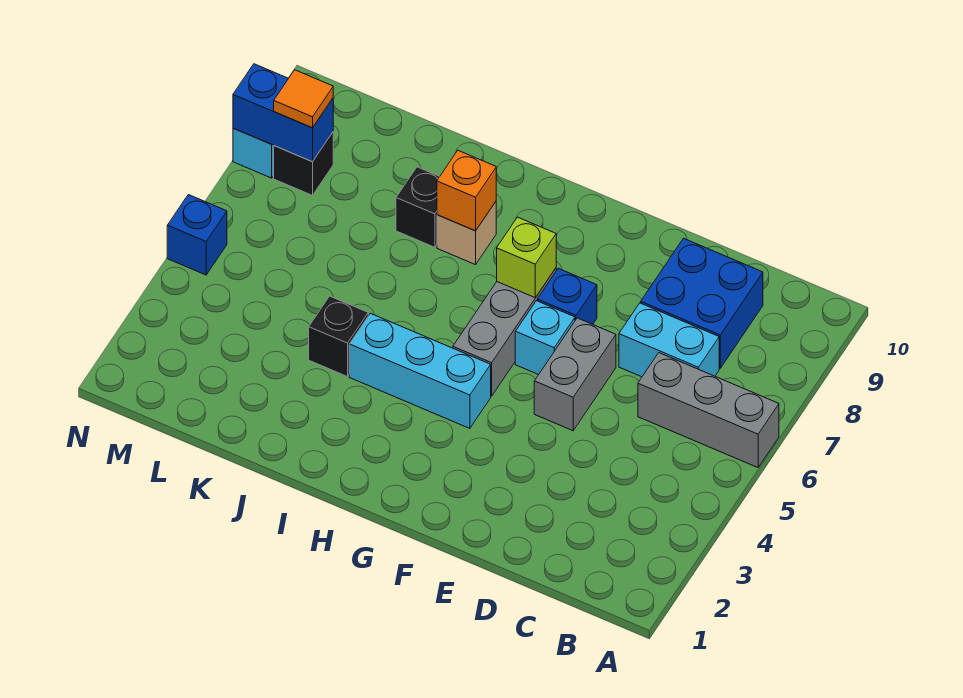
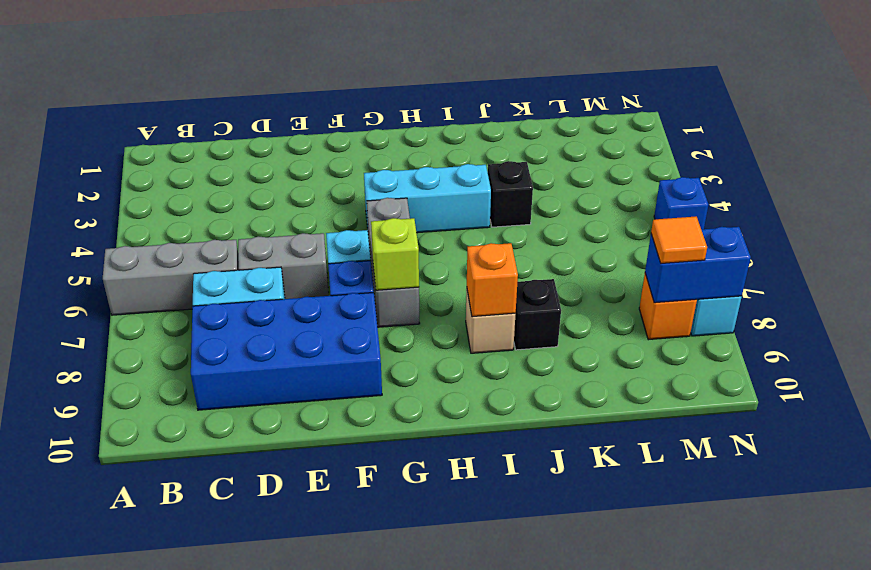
blue 2x2 brick [641,238,763,368] -> blue 2x4 brick [191,292,382,410]
grey 1x2 brick [534,318,616,431] -> grey 1x2 brick turned to [238,233,329,299]
black 1x1 brick [274,132,333,195] -> orange 1x1 brick [639,274,697,340]

